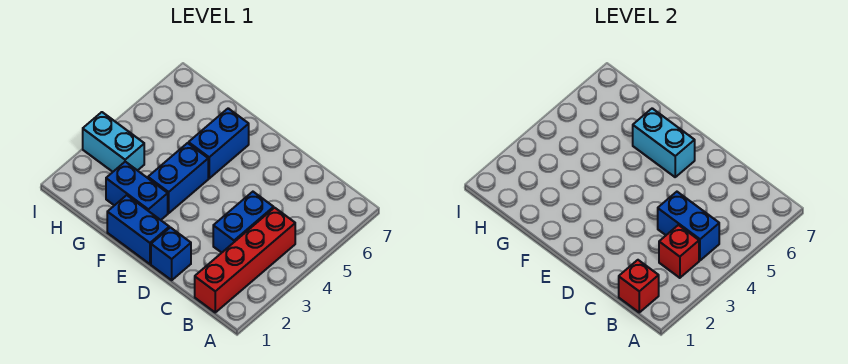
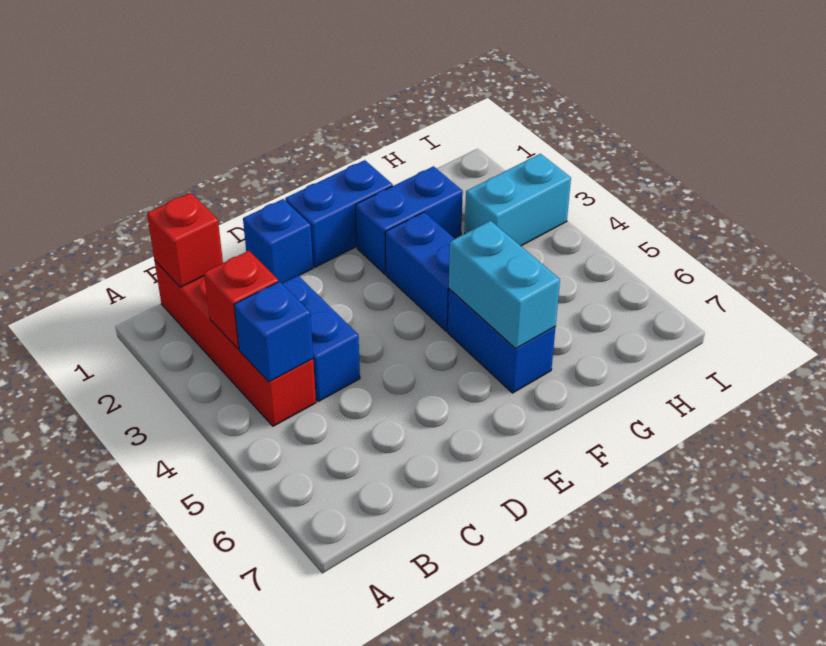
blue 1x2 brick [658,192,719,260] -> blue 1x1 brick [234,281,313,382]
cyan 1x2 brick [633,108,695,177] -> cyan 1x2 brick turned to [449,221,560,348]

